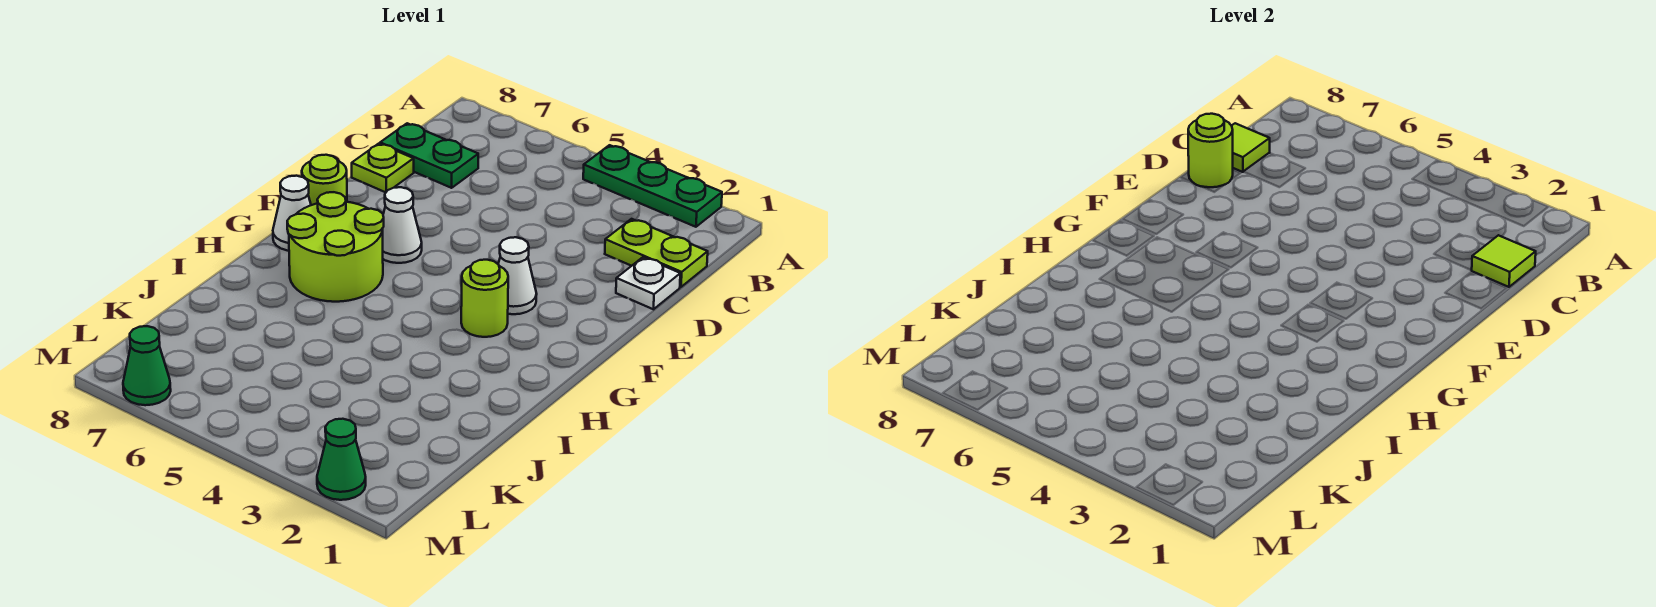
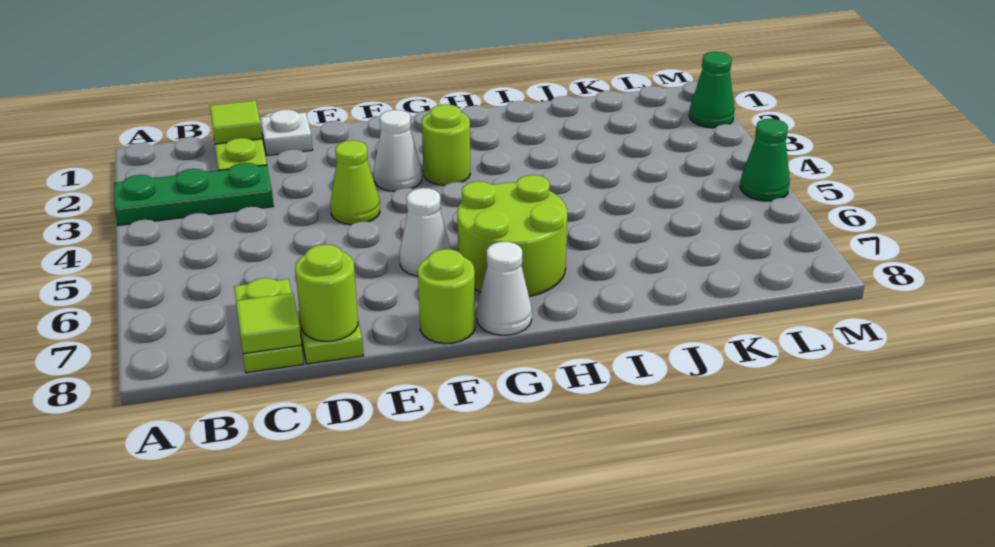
green 1x3 plate [583,145,722,227] -> green 1x3 plate turned to [114,163,274,226]
green 1x2 plate [380,123,478,188] -> lime 1x2 plate [234,278,303,373]
none -> lime 1x1 cone [330,140,380,225]
green 1x1 cone [123,326,171,405] -> green 1x1 cone moved to [740,119,790,201]

